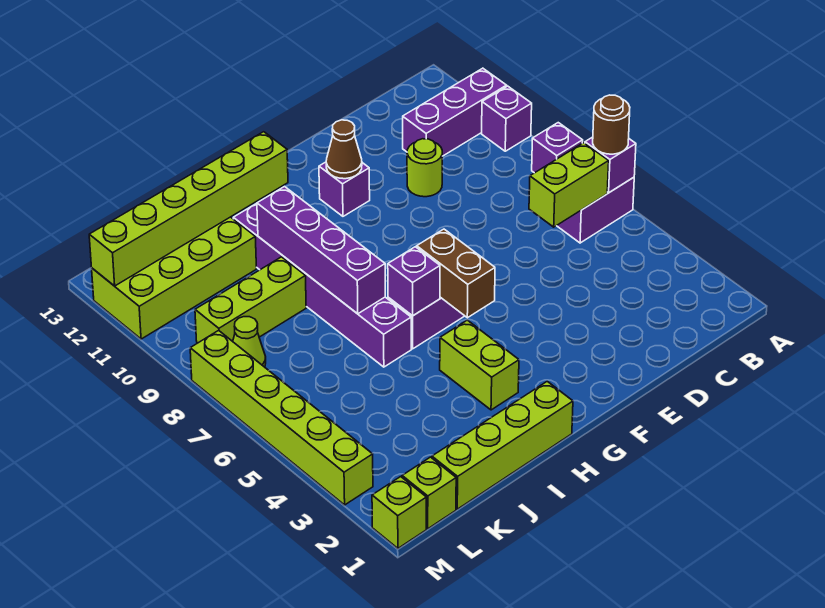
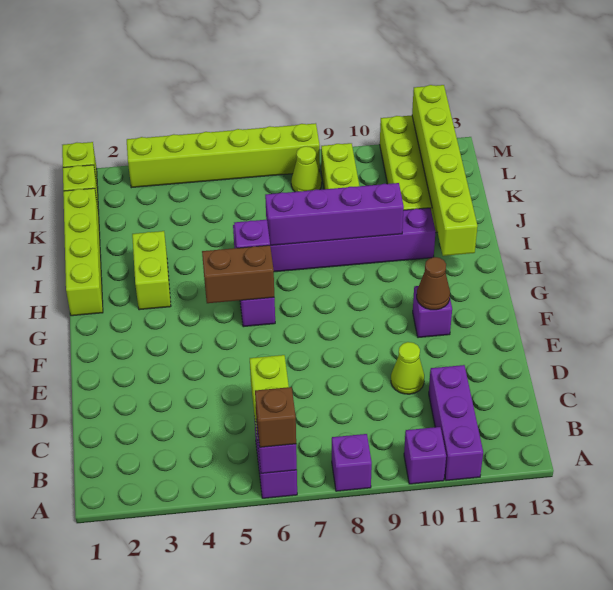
brown 1x1 round brick [593,95,630,154] -> brown 1x1 brick [255,387,296,447]
lime 1x1 round brick [407,139,442,197] -> lime 1x1 cone [391,342,424,394]
lime 1x2 brick [440,320,519,410] -> lime 1x2 brick turned to [132,231,171,310]

